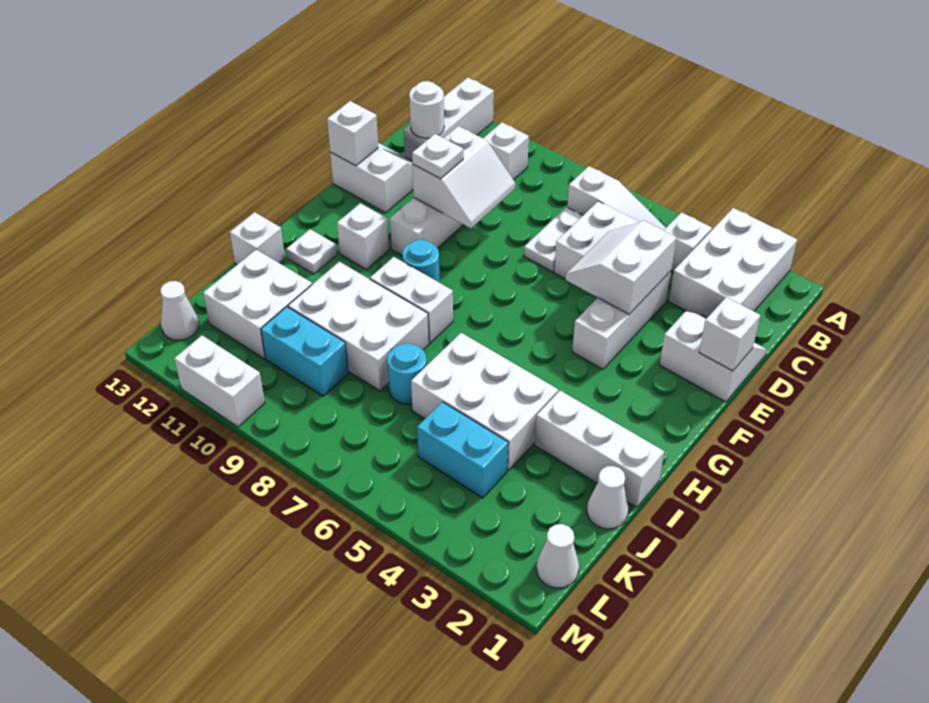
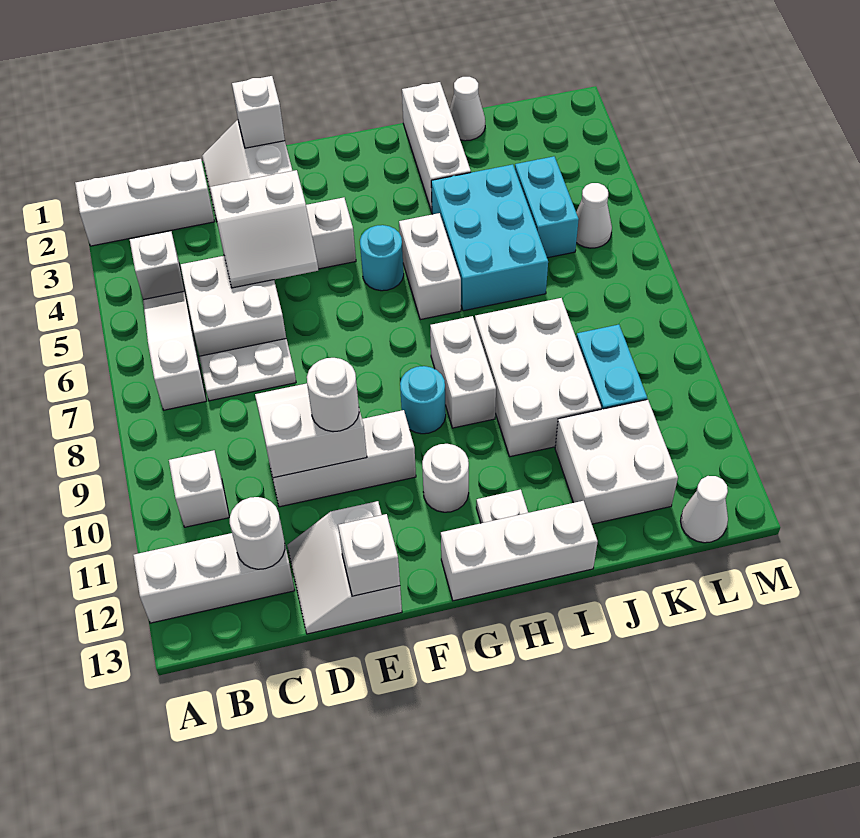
white 2x3 brick [669,208,797,318] -> white 1x3 brick [75,159,214,246]
white 1x1 plate [412,134,463,179] -> white 1x1 round brick [307,358,359,432]
white 1x1 brick [337,203,389,269] -> white 1x1 round brick [422,444,469,512]
white 2x3 brick [411,333,558,470] -> cyan 2x3 brick [431,164,548,311]
white 1x1 brick [230,212,285,265] -> white 1x3 brick [441,501,598,601]
cyan 1x1 round brick [387,344,427,404] -> cyan 1x1 round brick moved to [360,225,404,291]
white 1x1 cone [536,524,579,588] -> white 1x1 cone moved to [576,183,612,248]
white 1x2 brick [174,336,265,427] -> white 1x2 brick moved to [399,213,461,320]

